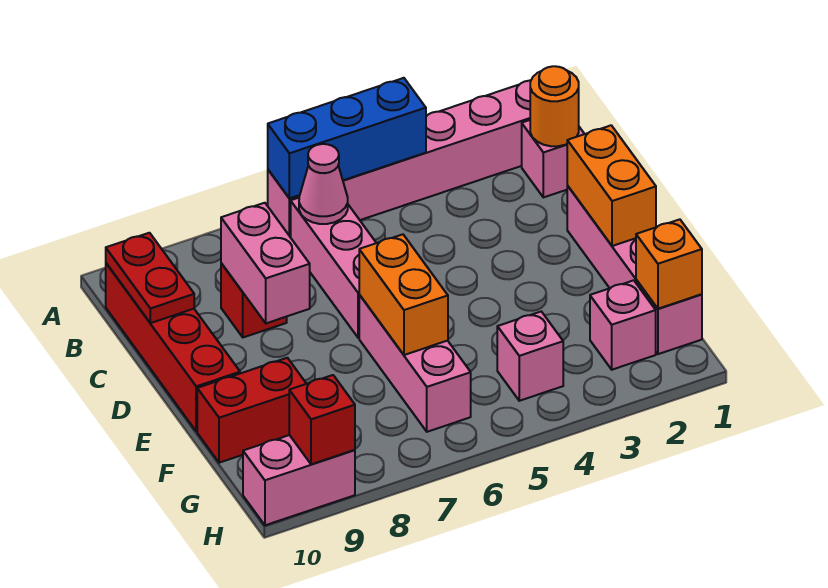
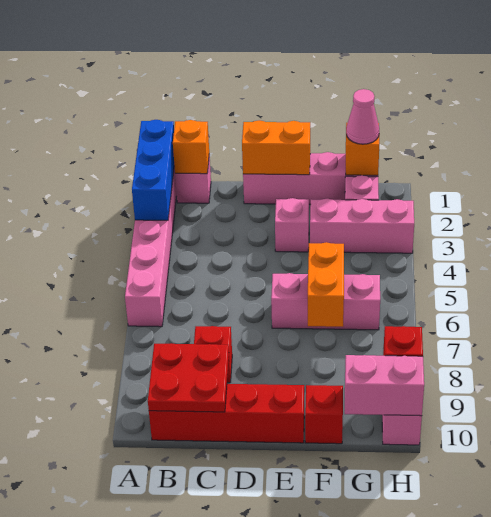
blue 1x3 brick [268,78,426,198] -> blue 1x3 brick moved to [132,120,174,220]
orange 1x1 round brick [530,66,579,146] -> orange 1x1 brick [173,120,209,174]
pink 1x3 brick [291,198,376,338] -> pink 1x3 brick moved to [310,199,414,253]
pink 1x1 cone [299,144,348,224] -> pink 1x1 cone moved to [346,89,379,144]
red 1x2 plate [106,233,194,323] -> red 2x2 plate [148,343,229,412]
pink 1x2 brick [221,203,310,323] -> pink 1x2 brick moved to [345,355,424,416]
orange 1x2 brick [359,234,448,355] -> orange 1x2 brick turned to [308,242,344,327]
red 1x2 brick [197,358,306,463] -> red 1x1 brick [305,385,343,444]
pink 1x1 brick [497,312,563,401] -> pink 1x1 brick moved to [275,198,309,252]

